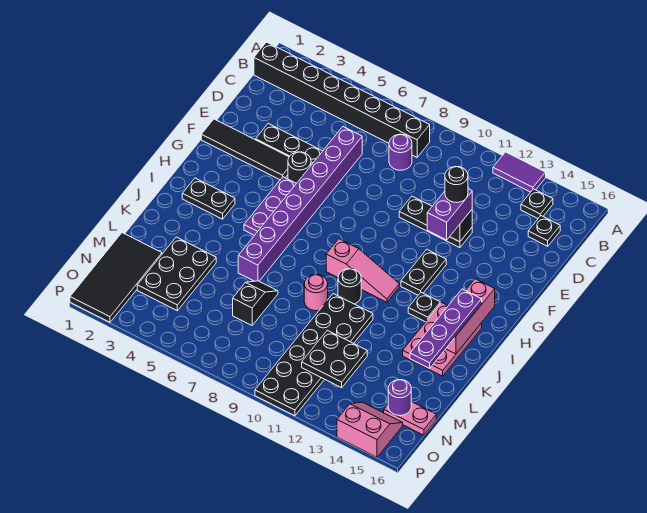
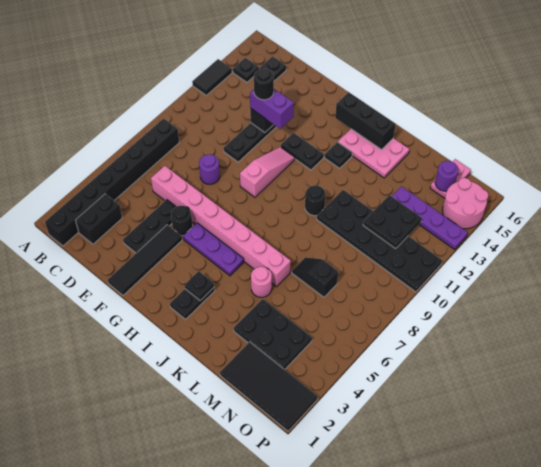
purple 1x2 tile [493,152,546,192] -> black 1x2 tile [192,59,232,95]
none -> black 1x2 brick [75,194,122,244]
purple 1x1 round brick [389,134,412,170] -> purple 1x1 round brick moved to [199,154,220,184]
purple 1x8 brick [238,127,362,281] -> pink 1x8 brick [151,166,291,286]
pink 1x3 brick [446,279,495,354] -> black 1x3 brick [335,92,396,150]
none -> black 1x1 plate [184,271,214,301]
pink 1x3 slope [326,239,399,302] -> pink 1x3 slope moved to [240,147,295,197]
purple 1x4 plate [410,289,482,368] -> purple 1x4 plate moved to [392,187,468,250]
pink 1x1 round brick [304,275,328,311] -> pink 1x1 round brick moved to [251,267,272,297]
pink 2x2 slope [337,402,403,457] -> pink 2x2 round brick [442,178,488,229]

